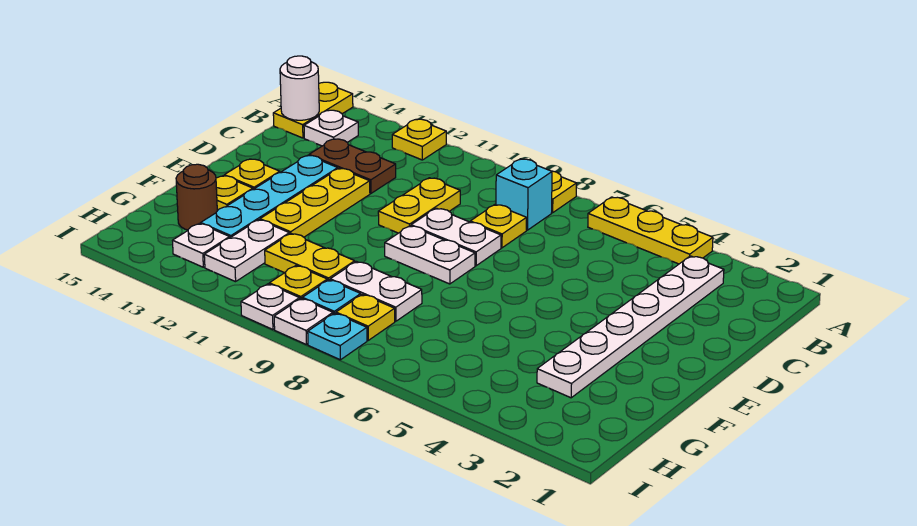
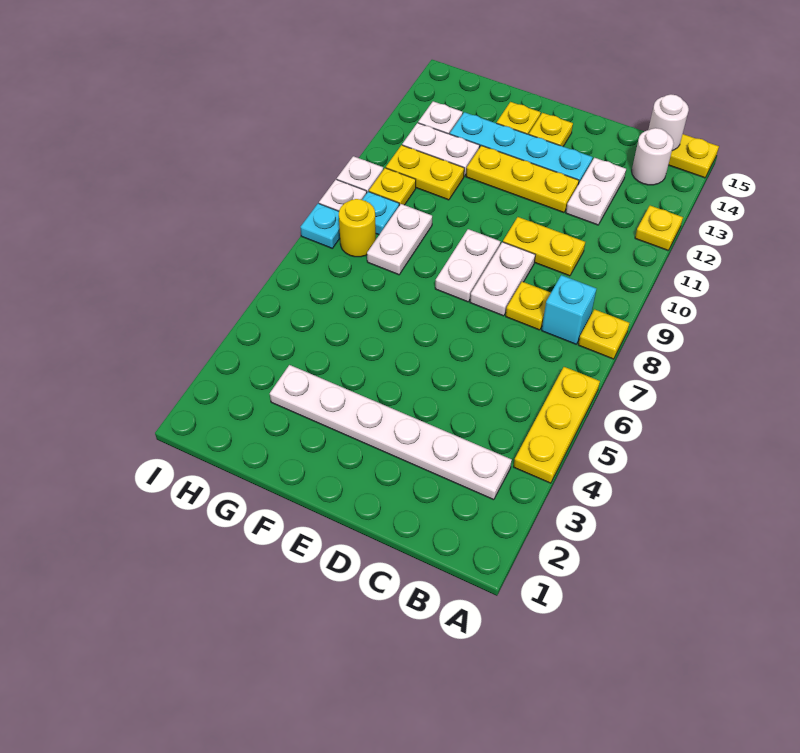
white 1x1 plate [304,110,358,146] -> white 1x1 round brick [632,128,674,185]
brown 1x2 plate [309,139,396,193] -> white 1x2 plate [566,158,626,225]
yellow 1x2 plate [265,234,355,281] -> yellow 1x2 plate turned to [386,145,464,200]
brown 1x1 round brick [176,164,217,230] -> none
yellow 1x1 plate [336,294,395,340] -> yellow 1x1 round brick [339,199,376,257]

